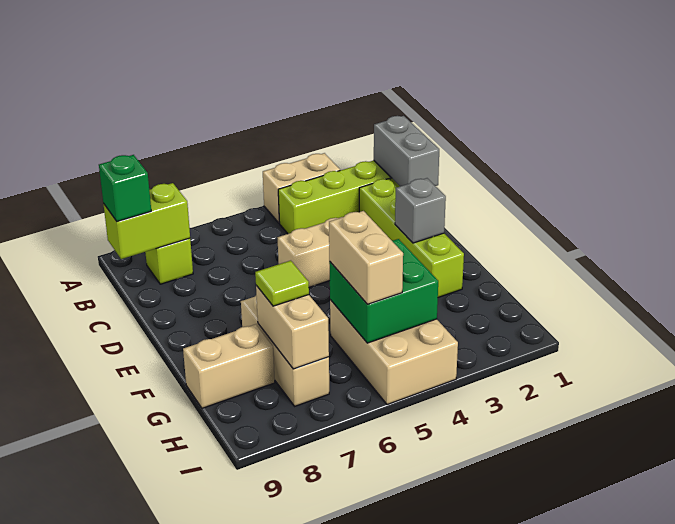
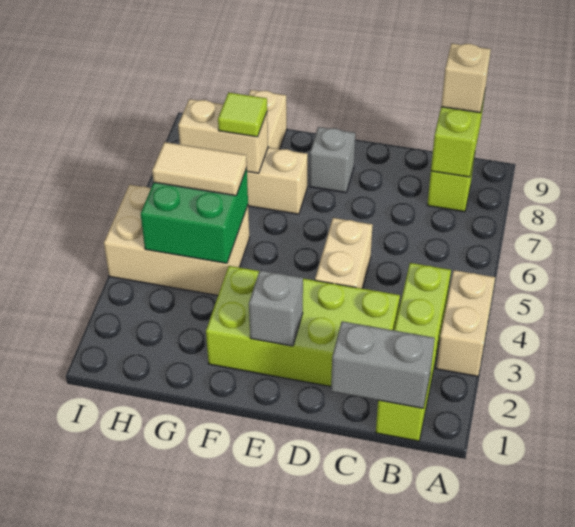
green 1x1 brick [99,155,151,222] -> tan 1x1 brick [441,43,491,113]
lime 1x4 brick [359,179,464,297] -> lime 2x4 brick [206,266,400,387]
none -> grey 1x1 brick [310,127,355,193]
tan 1x2 brick [329,211,403,304] -> tan 1x2 tile [152,142,247,196]

